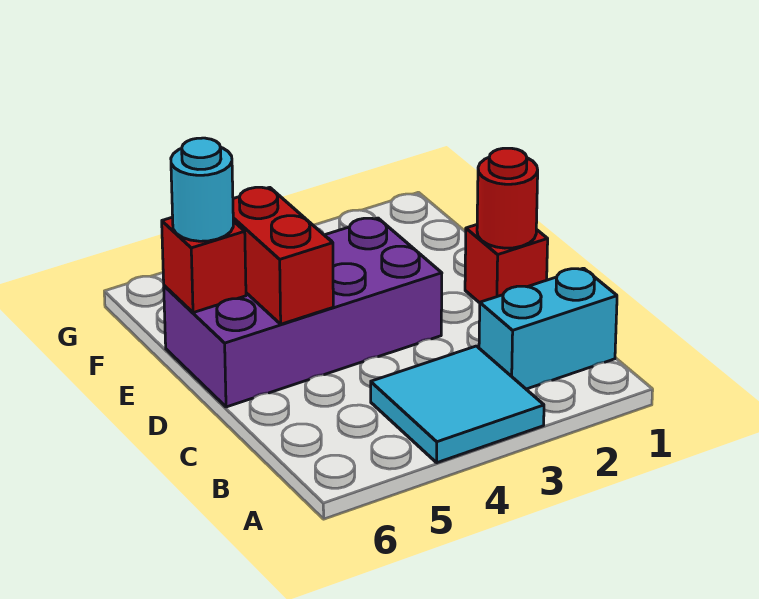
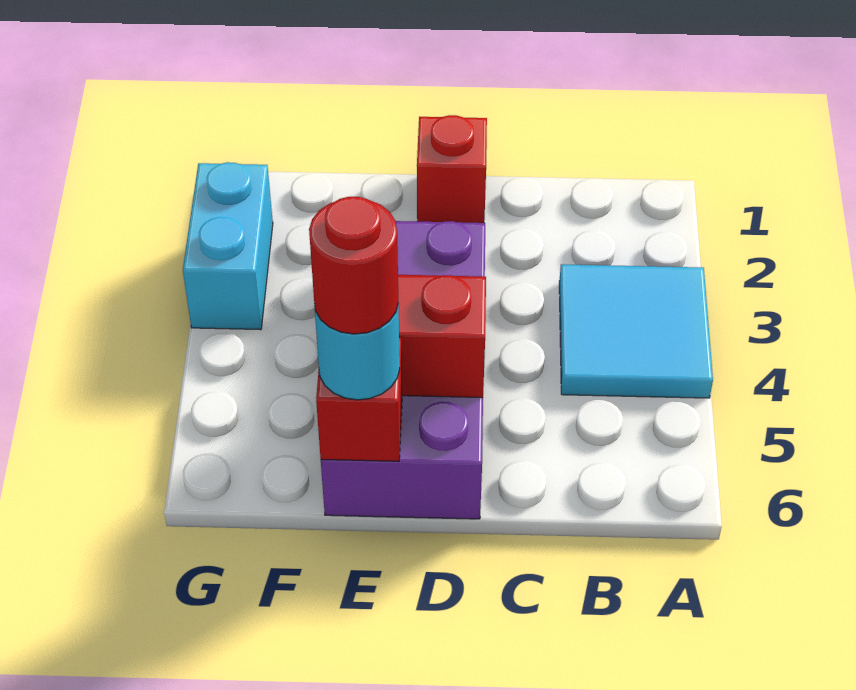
cyan 1x2 brick [479,268,617,389] -> cyan 1x2 brick moved to [183,162,273,330]
red 1x1 round brick [477,148,538,248] -> red 1x1 round brick moved to [309,197,398,334]

